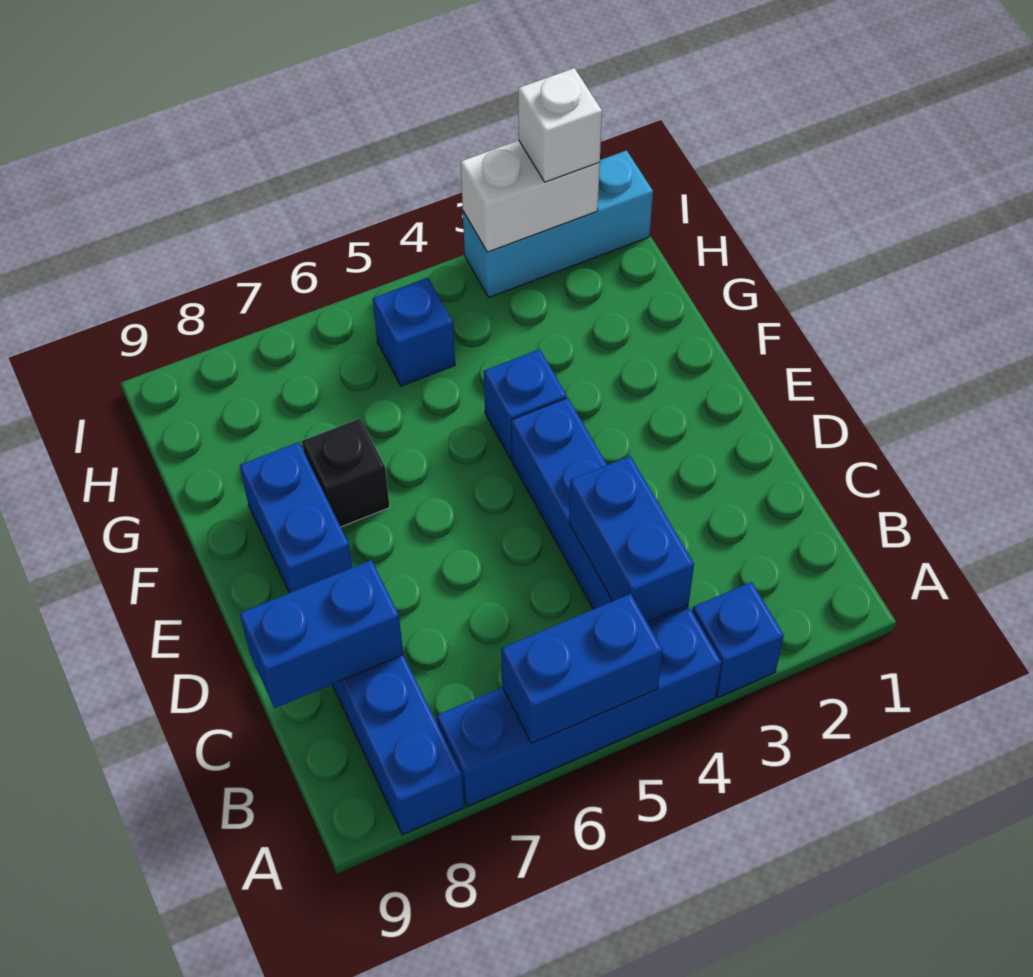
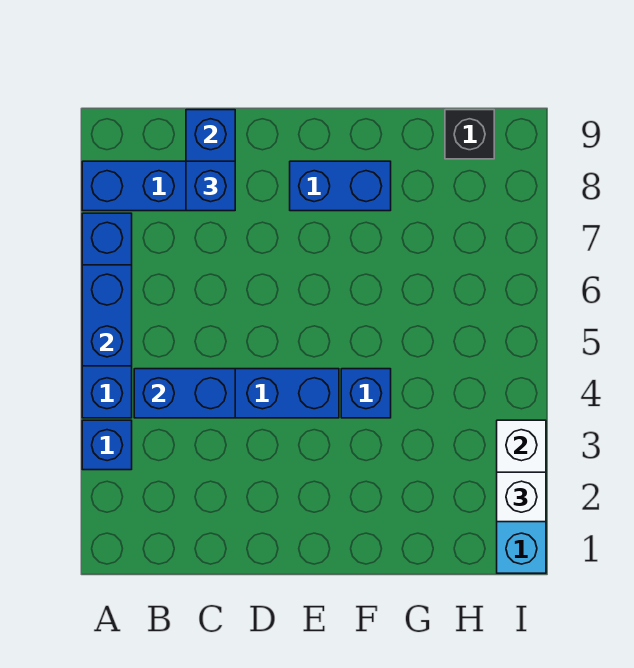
black 1x1 brick [302,419,390,527] -> black 1x1 brick moved to [445,110,494,159]
blue 1x1 brick [373,278,455,386] -> blue 1x1 brick moved to [186,161,235,211]

